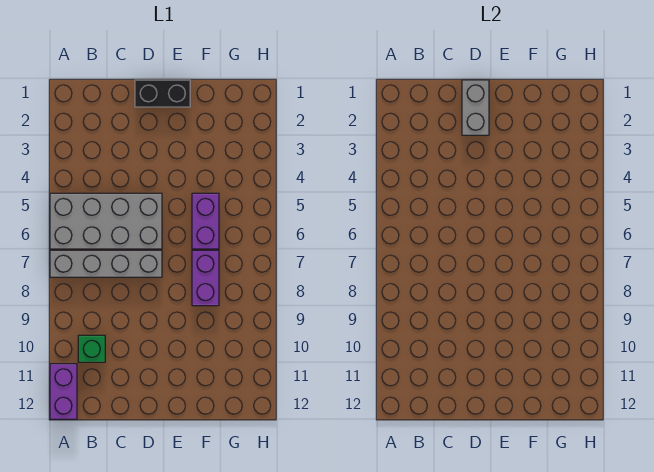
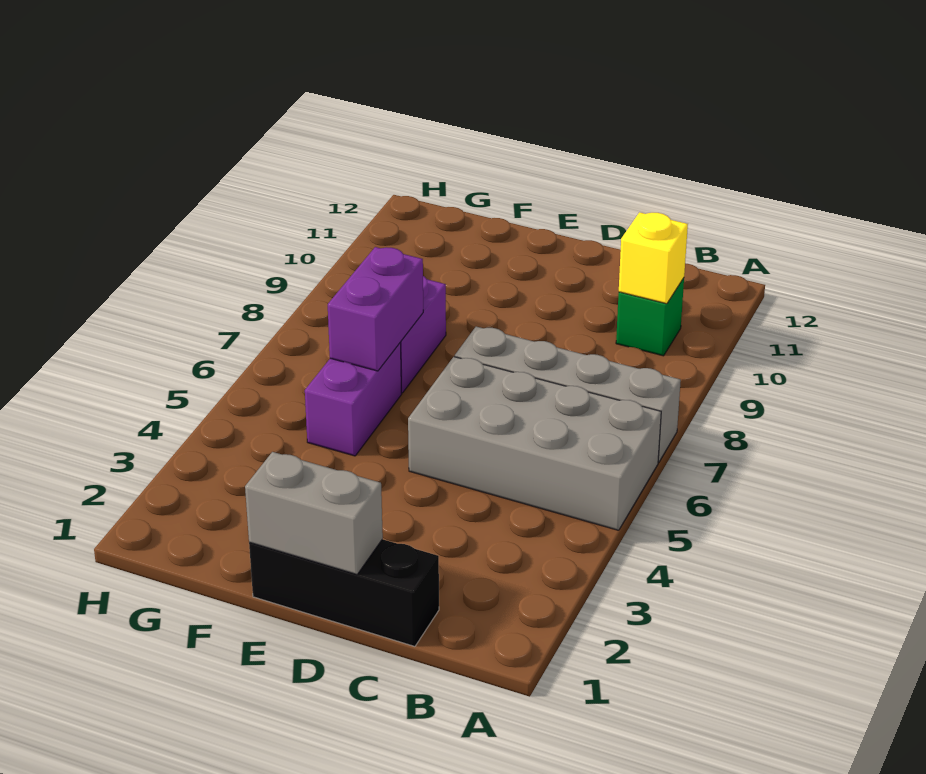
purple 1x2 brick [50,364,77,419] -> purple 1x2 brick moved to [328,247,423,371]
none -> yellow 1x1 brick [619,212,688,304]
black 1x2 brick [135,80,190,107] -> black 1x3 brick [249,539,439,647]
grey 1x2 brick [462,80,489,135] -> grey 1x2 brick turned to [245,452,383,574]

